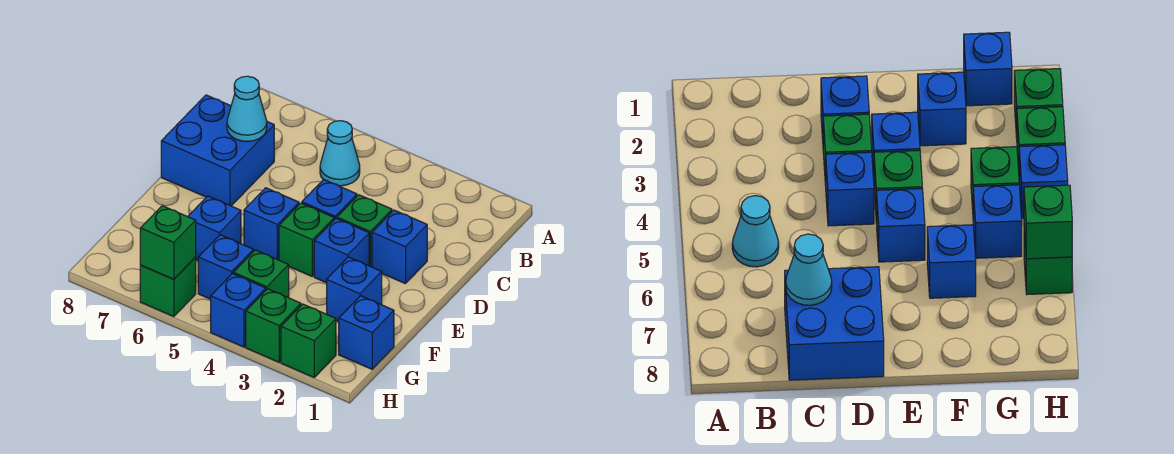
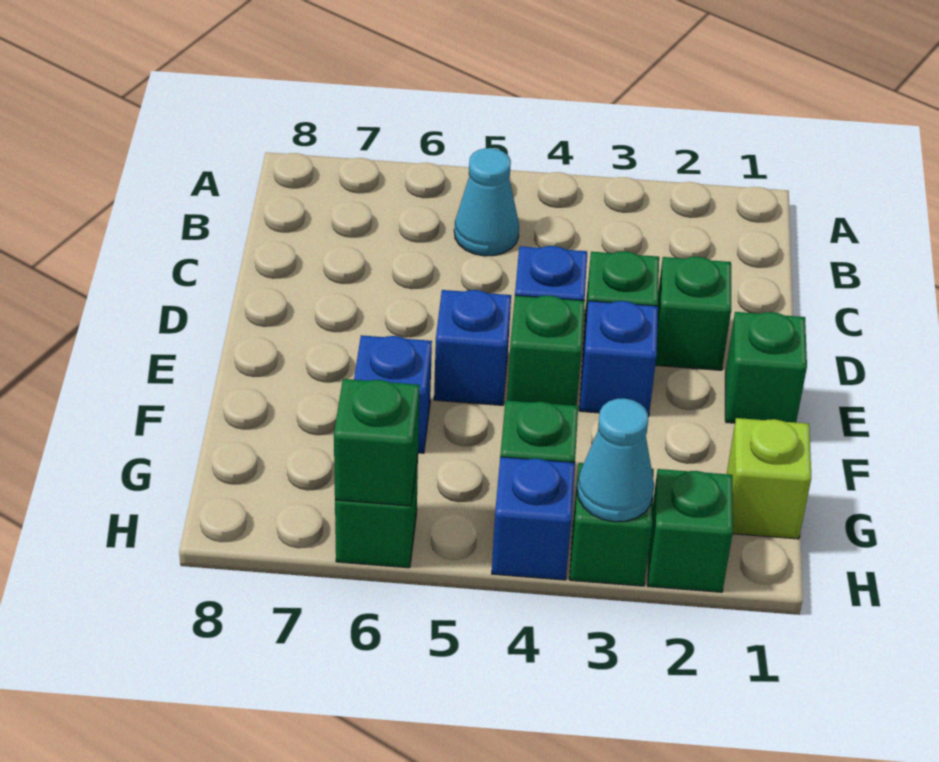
blue 2x2 brick [161,95,274,206] -> none
cyan 1x1 cone [227,76,267,141] -> cyan 1x1 cone moved to [577,398,654,522]
blue 1x1 brick [372,210,427,284] -> green 1x1 brick [655,257,731,370]
none -> green 1x1 brick [725,312,807,423]
blue 1x1 brick [327,257,382,321] -> none
blue 1x1 brick [339,296,394,369] -> lime 1x1 brick [727,418,811,539]
blue 1x1 brick [198,235,253,299] -> none

